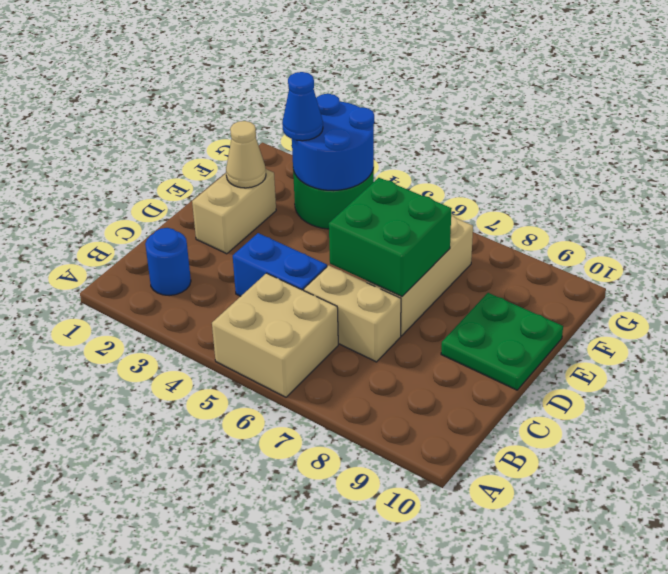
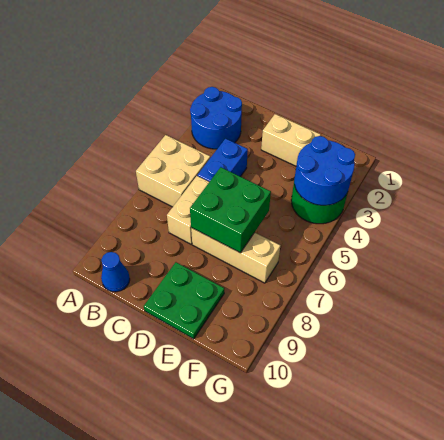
blue 1x1 round brick [145,228,191,296] -> blue 2x2 round brick [190,87,242,149]
tan 1x1 cone [226,121,266,188] -> none
blue 1x1 cone [282,72,323,141] -> blue 1x1 cone moved to [101,252,130,292]

